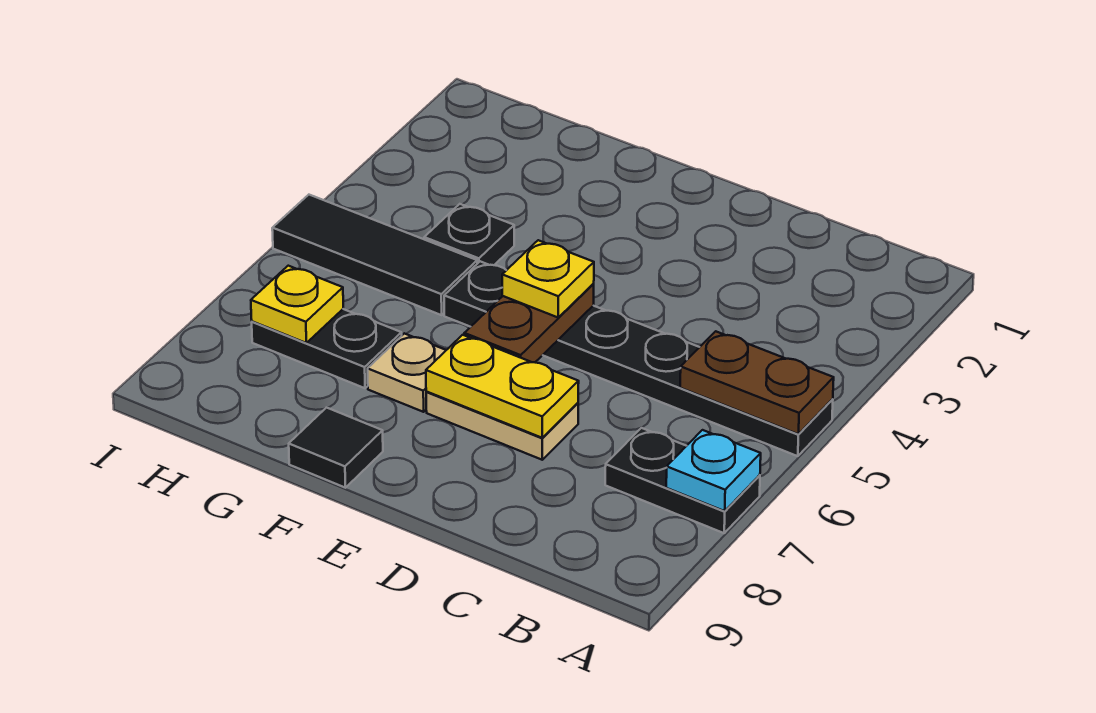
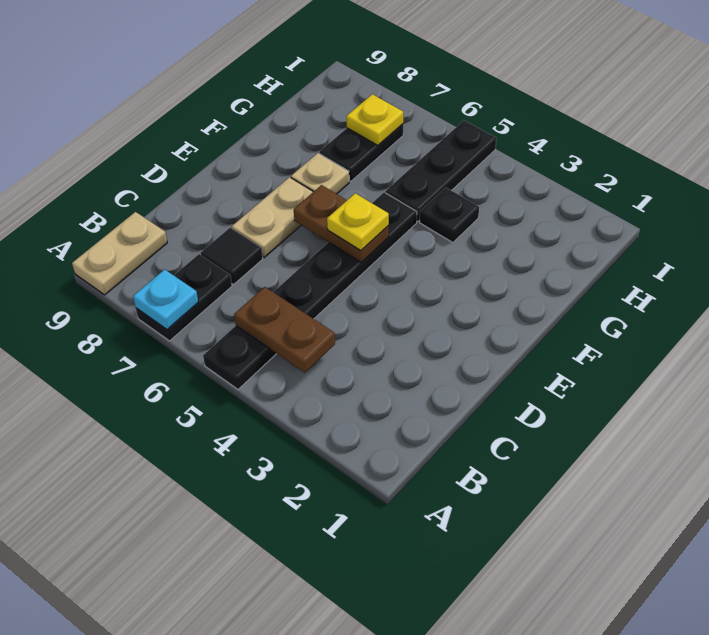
brown 1x2 plate [680,331,834,434] -> brown 1x2 plate turned to [234,287,335,372]
none -> tan 1x2 plate [72,212,167,295]
yellow 1x2 plate [426,335,579,438] -> none
black 1x1 tile [289,408,383,488] -> black 1x1 tile moved to [201,228,263,285]
black 1x3 tile [272,195,477,315] -> black 1x3 plate [385,120,496,222]

